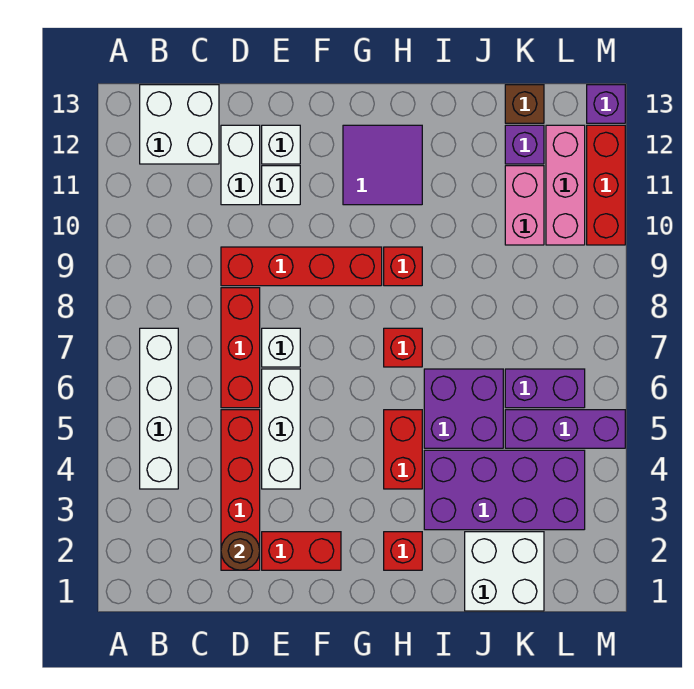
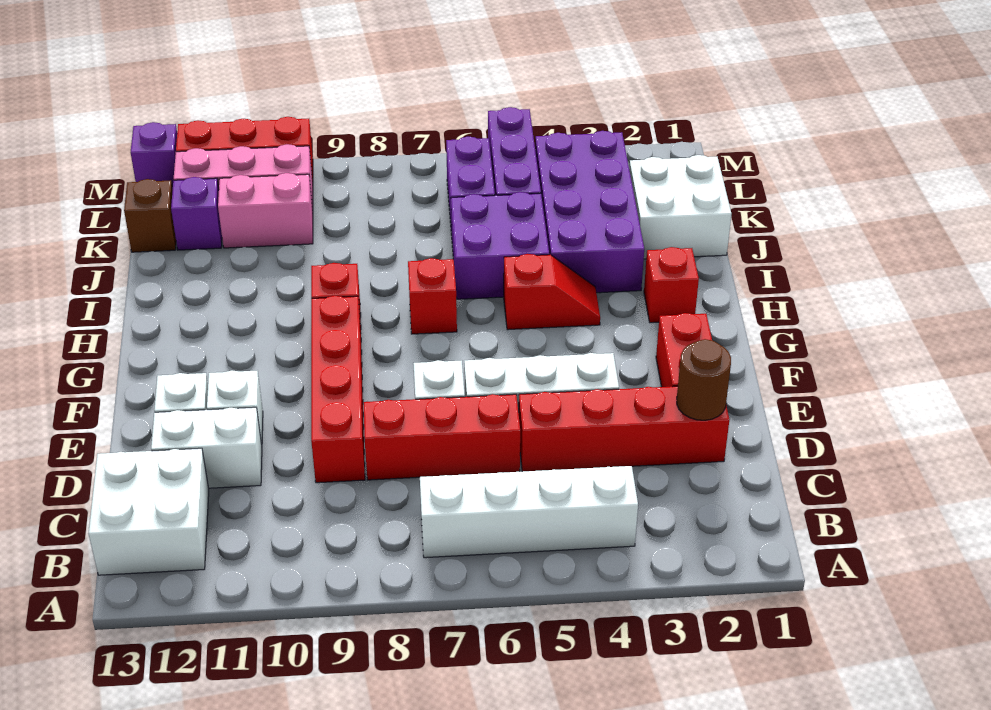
purple 2x2 tile [343,125,422,205] -> none
red 1x2 brick [384,410,422,489] -> red 1x2 slope [504,254,600,330]

